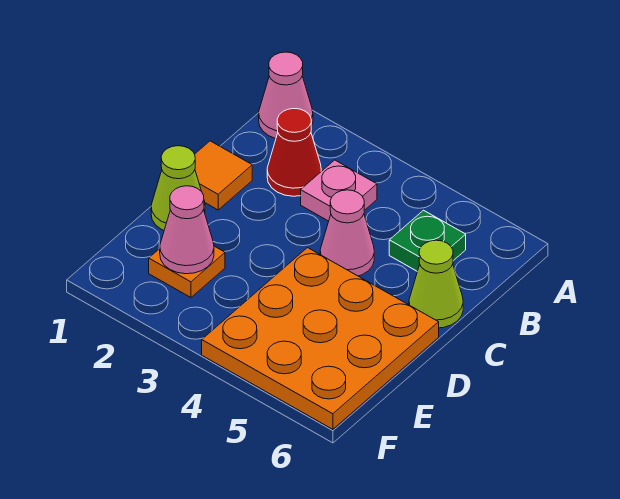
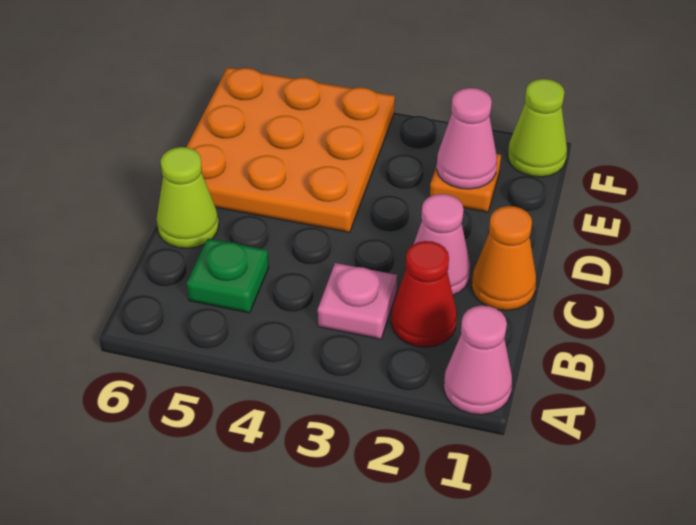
orange 1x1 tile [195,141,252,210] -> orange 1x1 cone [472,206,536,310]
pink 1x1 cone [320,190,374,276] -> pink 1x1 cone moved to [414,194,470,295]
lime 1x1 cone [151,146,205,230] -> lime 1x1 cone moved to [508,79,567,177]

